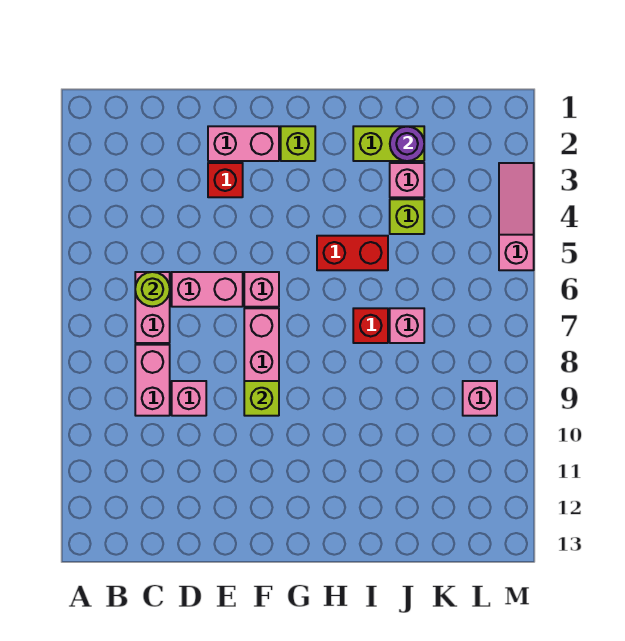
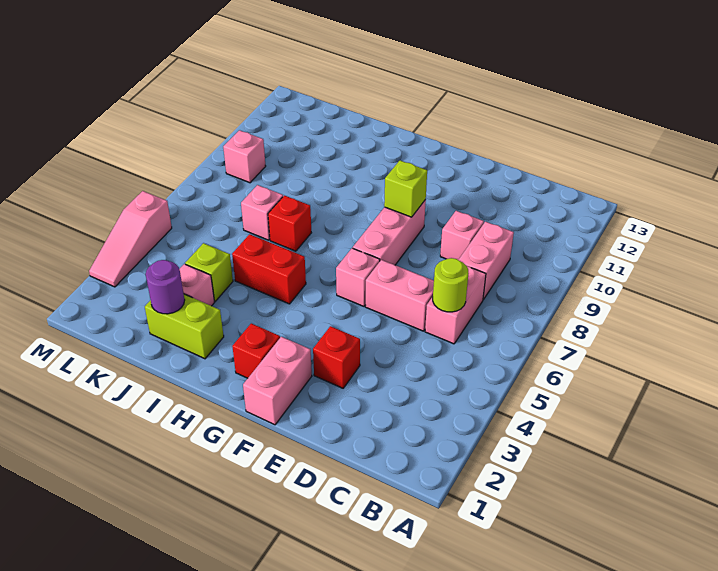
pink 1x2 brick [208,126,279,161] -> pink 1x2 brick turned to [243,337,312,425]
lime 1x1 brick [281,126,315,161] -> red 1x1 brick [232,323,280,378]

